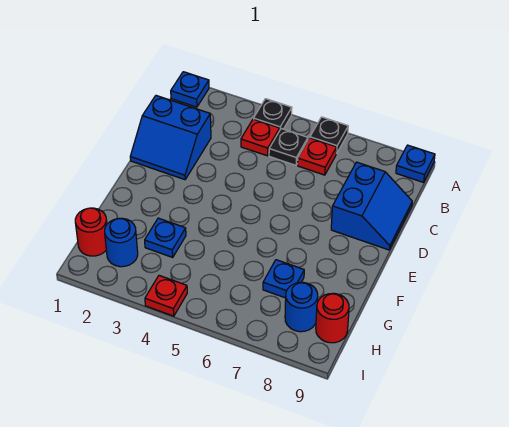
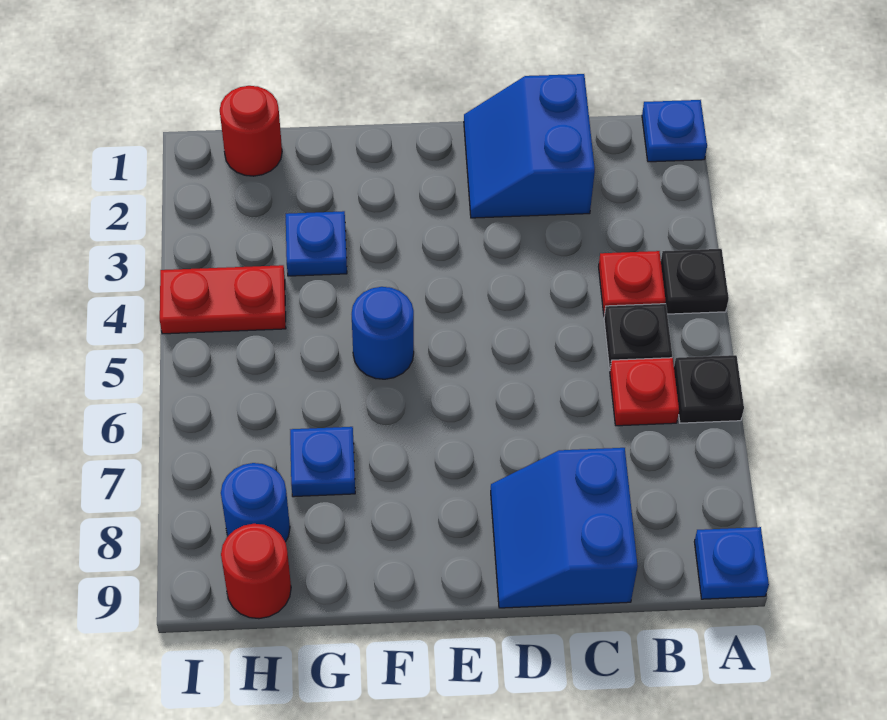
blue 2x2 slope [331,162,412,250] -> blue 2x2 slope turned to [491,448,638,608]
blue 1x1 round brick [105,218,138,267] -> blue 1x1 round brick moved to [352,287,414,379]
red 1x1 plate [145,276,187,316] -> red 1x2 plate [160,265,286,334]

